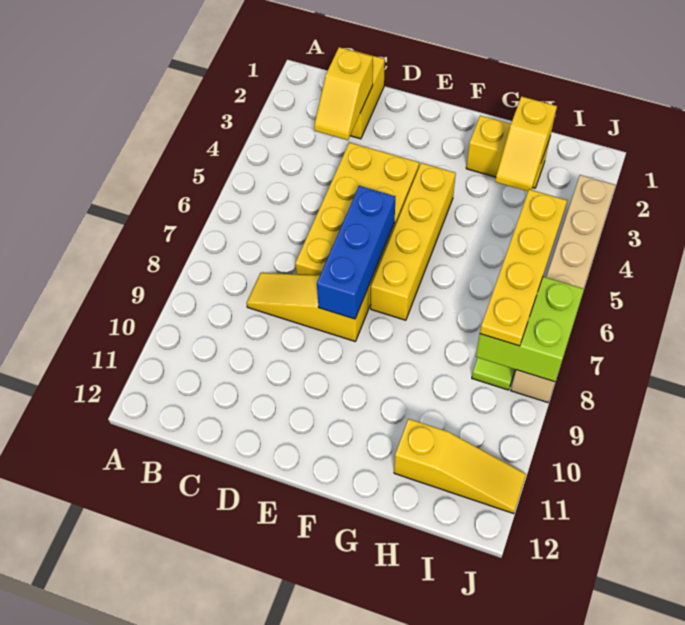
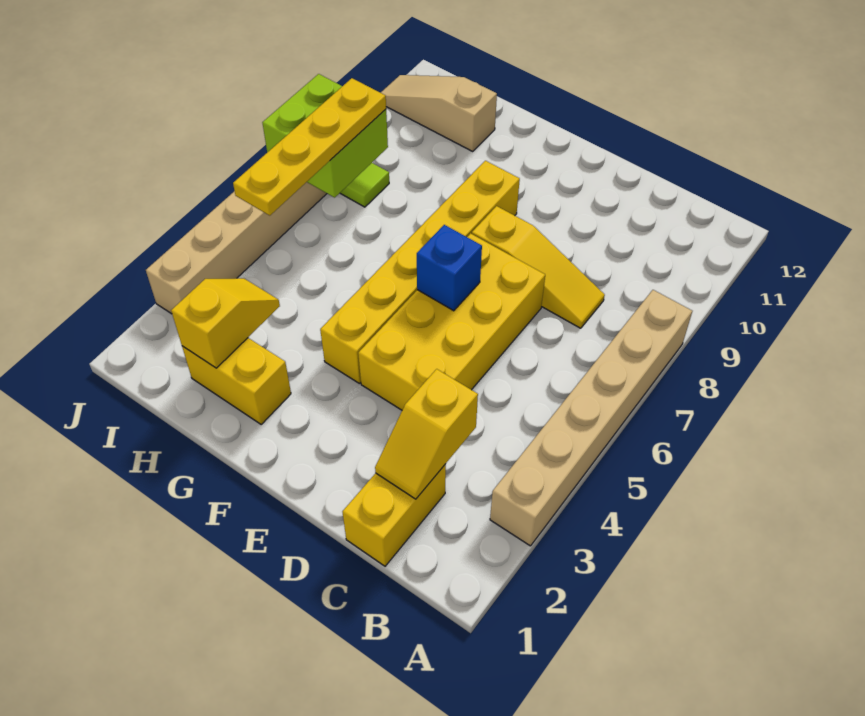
none -> tan 1x6 brick [490,290,692,546]
yellow 1x2 slope [314,47,373,140] -> yellow 1x2 slope turned to [375,369,478,499]
blue 1x3 brick [317,186,395,319] -> blue 1x1 brick [417,225,482,311]
yellow 1x4 brick [371,163,456,320] -> yellow 1x6 brick [320,161,520,383]
yellow 1x3 slope [394,419,526,514] -> tan 1x3 slope [381,75,497,151]

